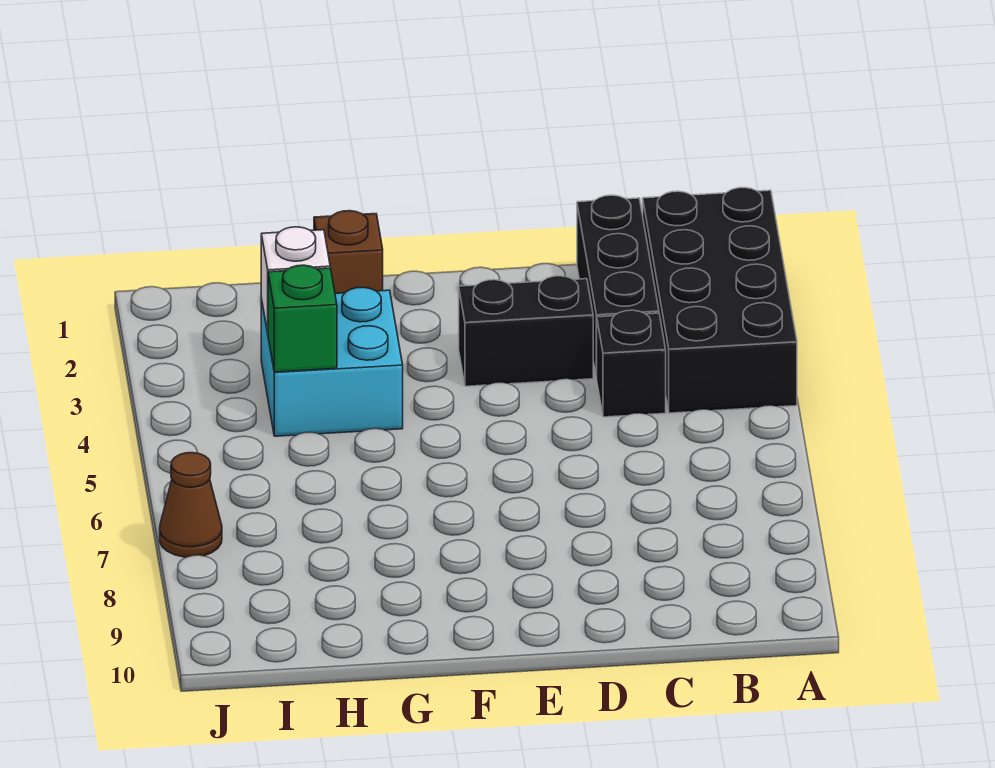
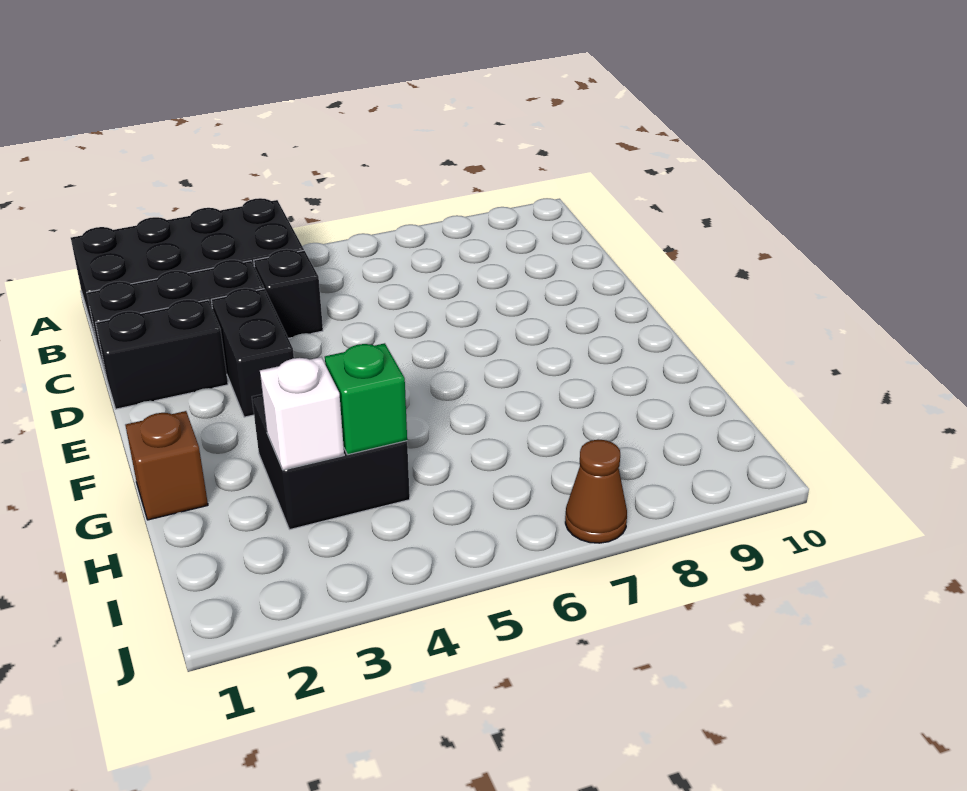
none -> black 1x2 brick [95,300,228,409]
cyan 2x2 brick [261,287,403,436] -> black 2x2 brick [252,394,410,530]

